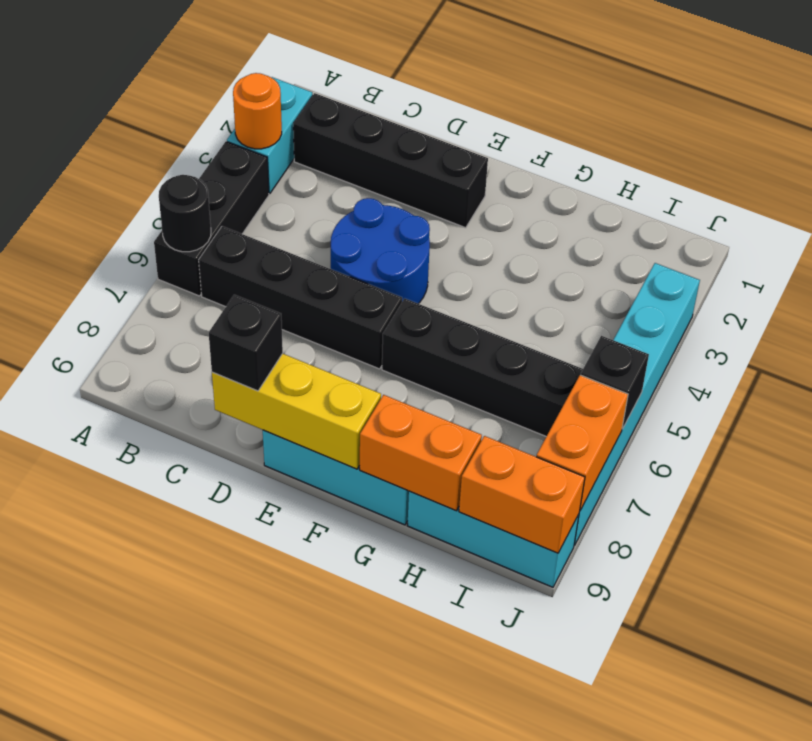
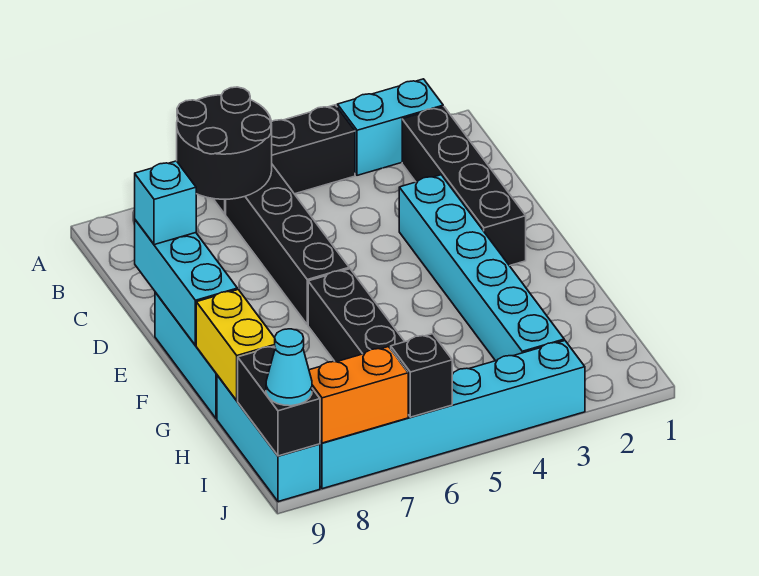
orange 1x1 round brick [233,73,282,149] -> none
black 1x1 round brick [159,175,211,252] -> black 2x2 round brick [177,87,272,199]
none -> cyan 1x6 brick [399,175,564,361]
blue 2x2 round brick [331,198,430,304] -> none
yellow 1x3 brick [212,354,381,469] -> cyan 1x3 brick [135,220,237,345]
black 1x1 brick [209,295,283,391] -> cyan 1x1 brick [135,161,196,245]
orange 1x2 brick [360,395,482,511] -> yellow 1x2 brick [196,290,275,401]
orange 1x2 brick [459,436,585,553] -> black 1x2 brick [238,346,320,456]
none -> cyan 1x1 cone [266,329,312,406]

